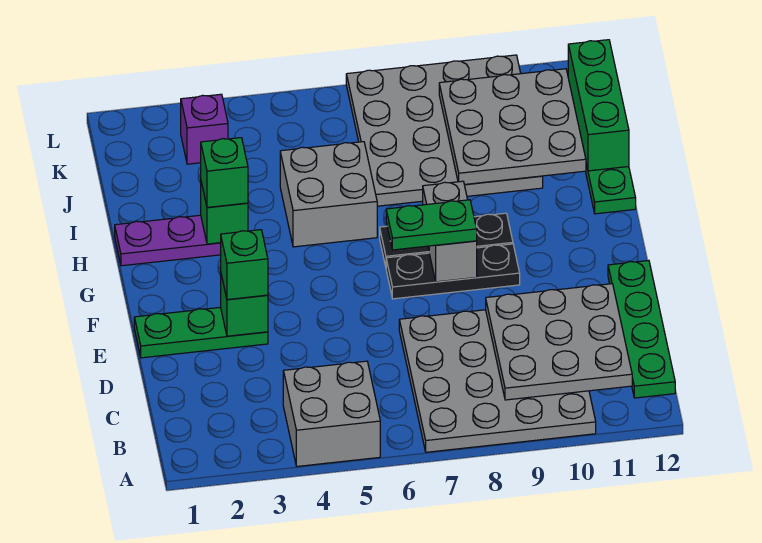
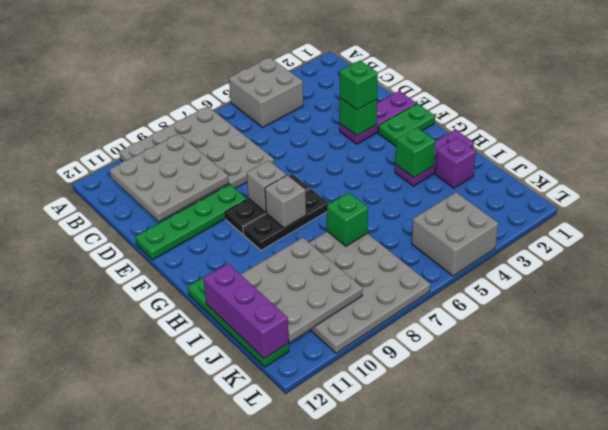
green 1x4 plate [608,260,675,398] -> green 1x4 plate turned to [135,184,246,260]
green 1x3 plate [134,307,268,358] -> purple 1x3 plate [340,91,416,144]
green 1x2 plate [386,200,477,250] -> green 1x2 plate moved to [378,103,435,146]
green 1x1 brick [201,138,248,207] -> green 1x1 brick moved to [327,193,368,246]
grey 2x2 brick [280,142,377,247] -> grey 2x2 brick moved to [412,192,498,276]
green 1x3 brick [568,40,629,171] -> purple 1x3 brick [203,264,289,359]
purple 1x1 brick [181,94,228,164] -> purple 1x1 brick moved to [435,138,476,188]

